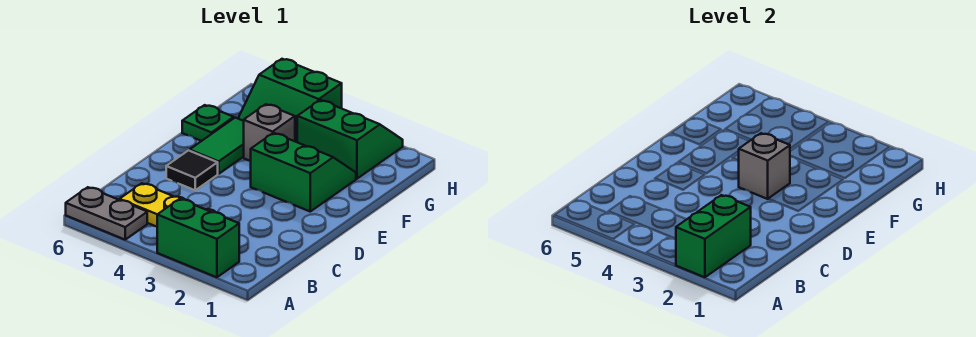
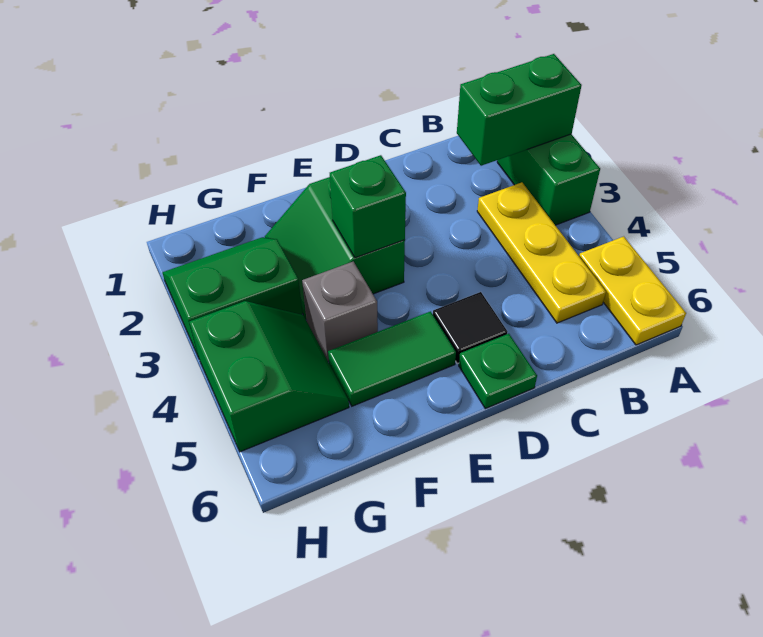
grey 1x2 plate [66,187,147,240] -> yellow 1x2 plate [579,236,686,345]
grey 1x1 brick [738,133,790,199] -> green 1x1 brick [330,155,406,258]
green 1x1 plate [182,105,234,141] -> green 1x1 plate moved to [459,334,537,409]
green 2x2 slope [297,100,403,179] -> green 2x2 slope turned to [163,237,303,358]

